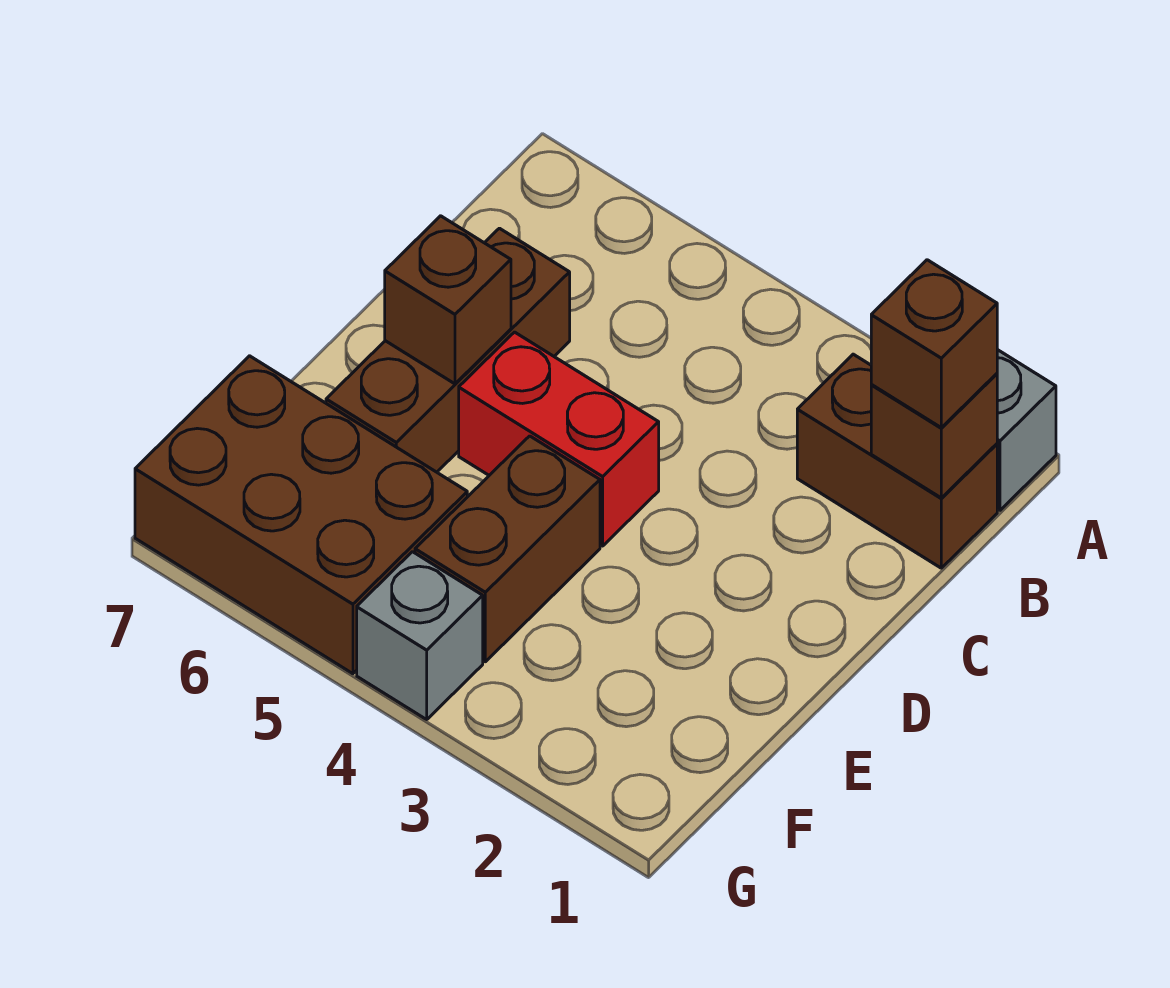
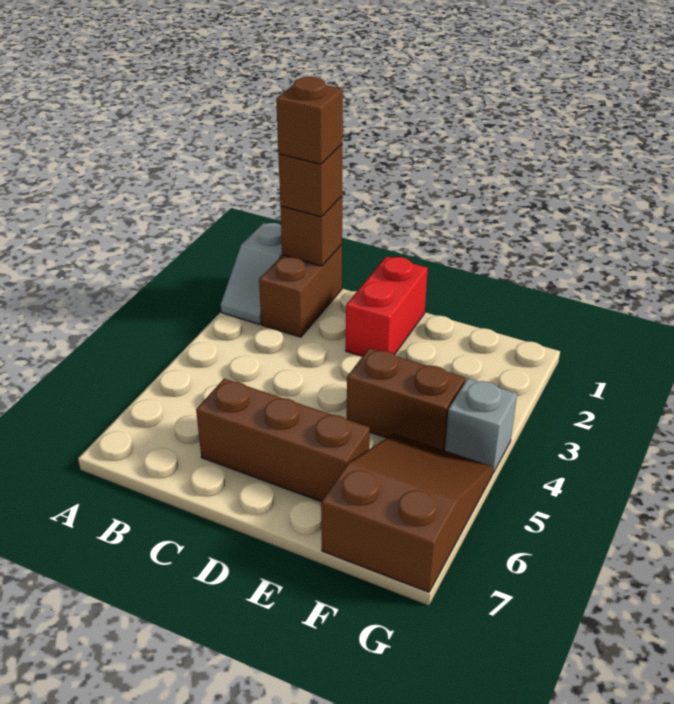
red 1x2 brick [459,332,659,546] -> red 1x2 brick moved to [346,256,428,356]
brown 1x1 brick [385,216,511,384] -> brown 1x1 brick moved to [276,77,343,164]
brown 2x3 brick [135,356,467,674] -> brown 2x3 slope [321,434,493,592]

